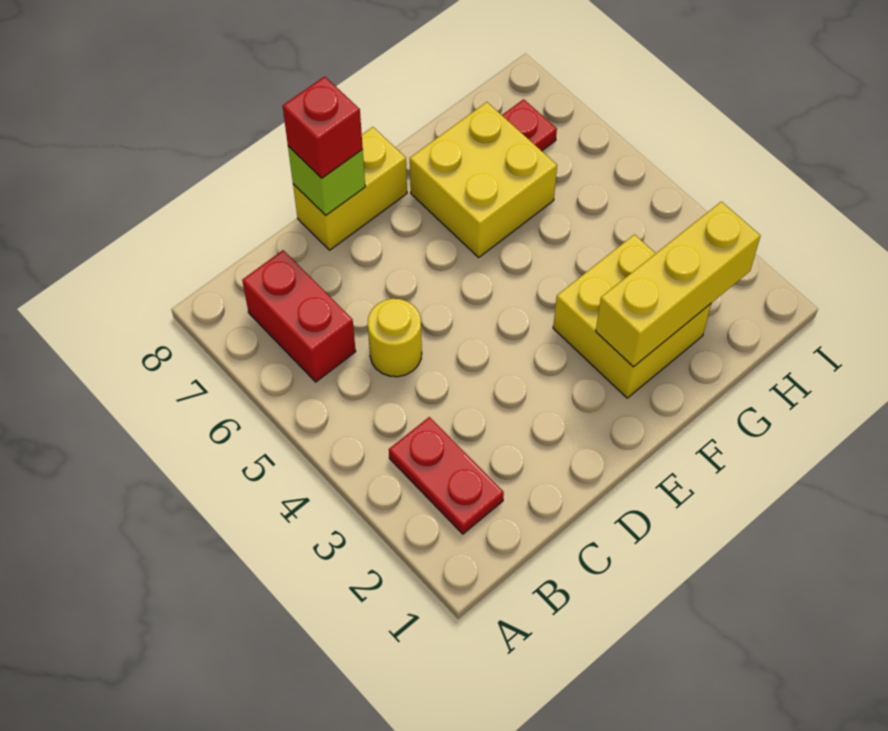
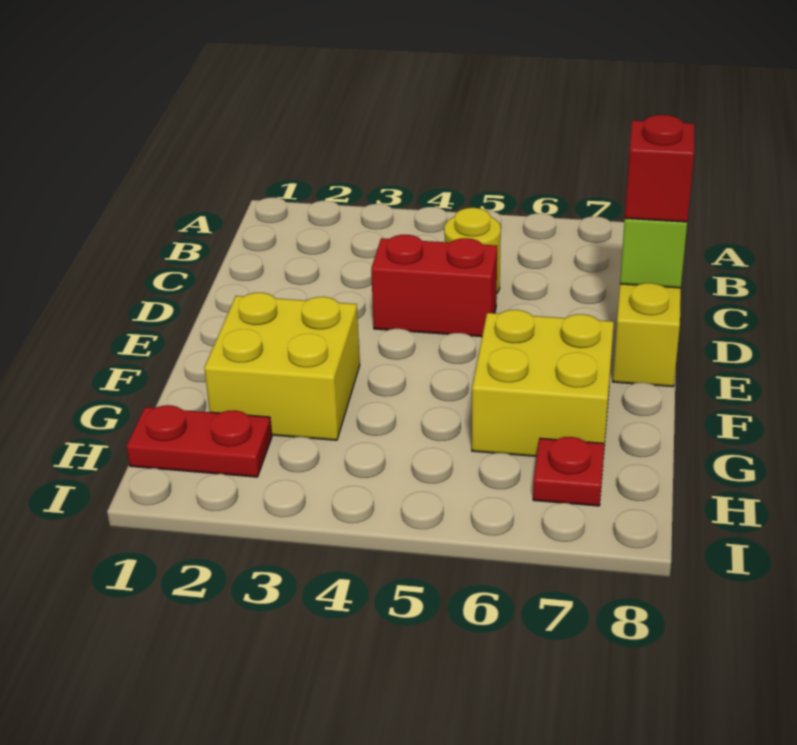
red 1x2 plate [389,417,504,534] -> red 1x2 plate moved to [126,405,272,477]
red 1x2 brick [242,250,356,382] -> red 1x2 brick moved to [371,235,497,337]
yellow 1x3 brick [596,202,761,367] -> none

